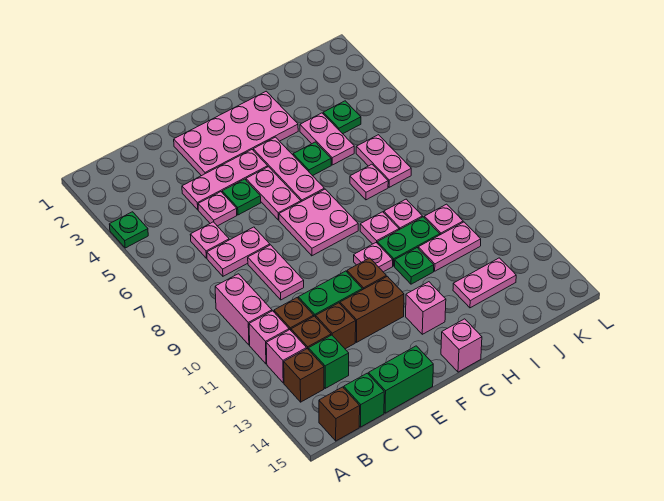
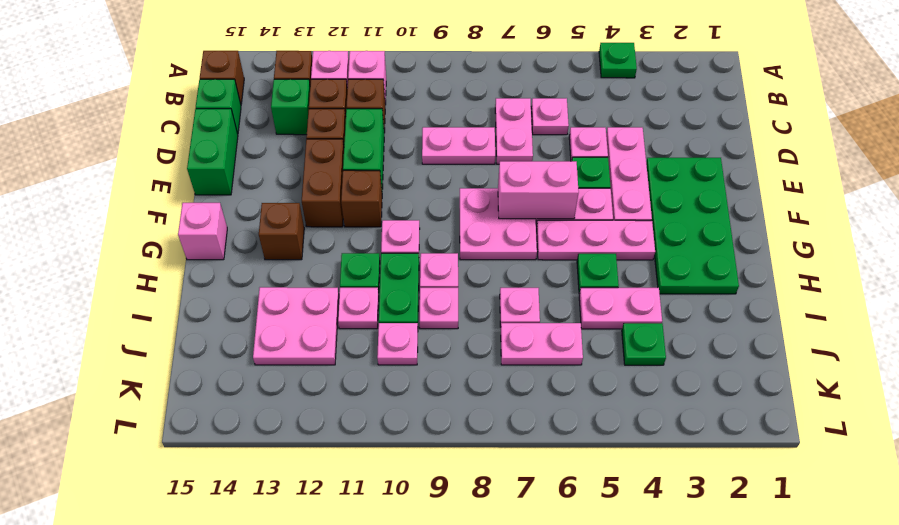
pink 1x2 brick [215,274,272,345] -> pink 1x2 brick moved to [498,161,579,219]
pink 2x4 plate [174,91,298,176] -> green 2x4 plate [646,158,739,294]
pink 1x1 brick [406,282,446,334] -> brown 1x1 brick [259,203,304,260]
pink 1x2 plate [418,222,481,271] -> pink 1x1 plate [338,288,379,329]
pink 1x2 plate [453,258,516,308] -> pink 2x2 plate [253,287,339,365]

